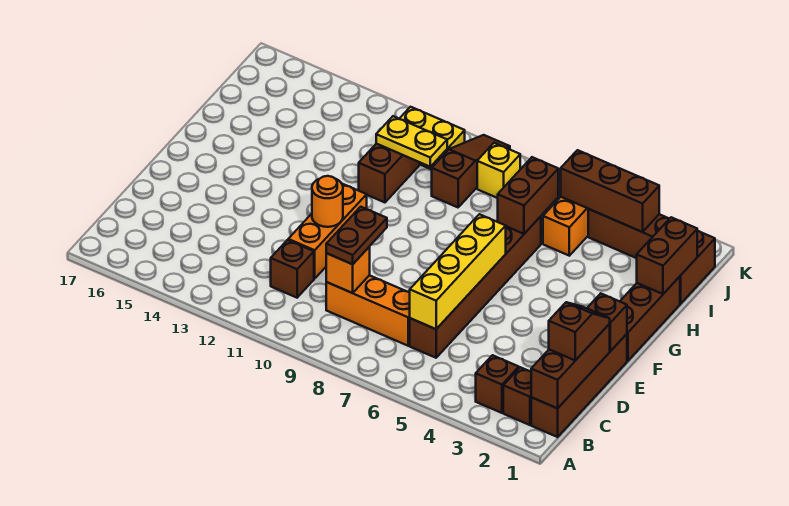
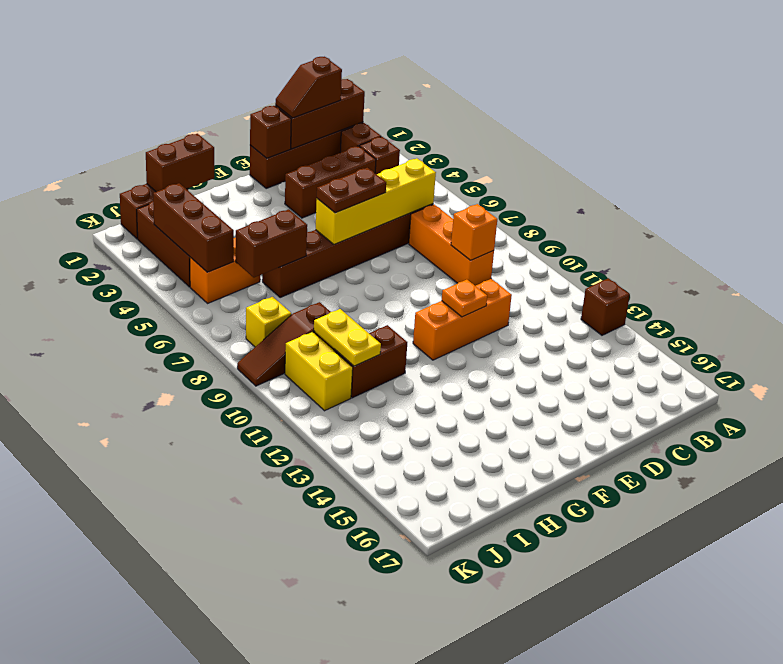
brown 1x2 plate [326,207,387,264] -> brown 1x2 plate moved to [317,168,386,213]
brown 1x1 brick [271,240,314,298] -> brown 1x1 brick moved to [581,278,630,335]
orange 1x1 round brick [312,176,343,227] -> orange 1x1 plate [442,280,487,317]
brown 1x3 brick [620,277,680,361] -> brown 1x3 brick moved to [285,146,376,218]

